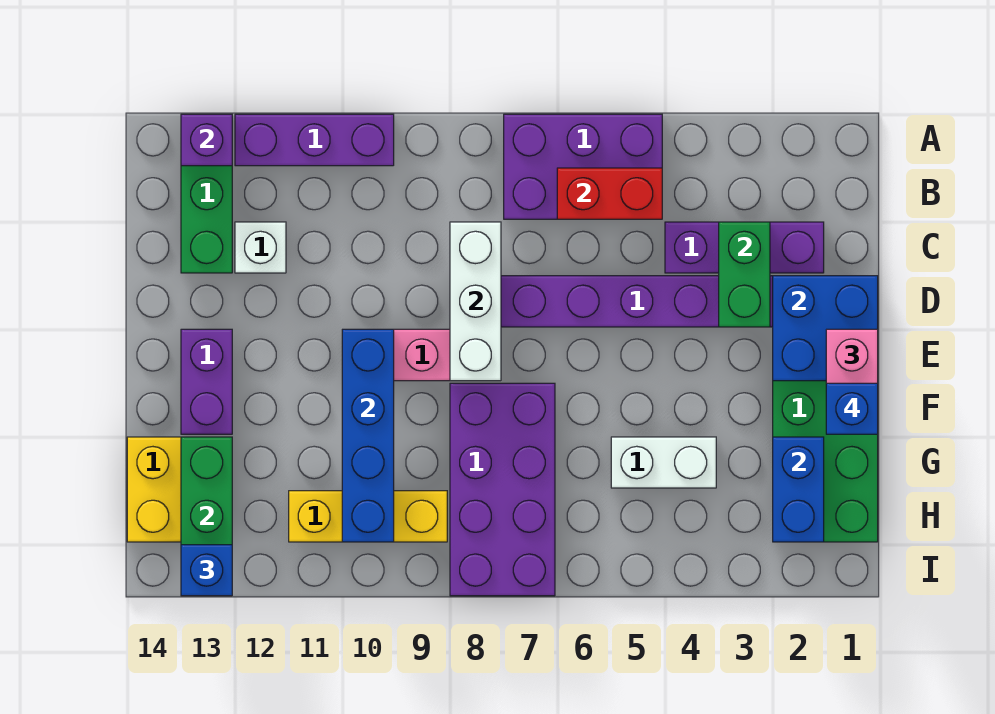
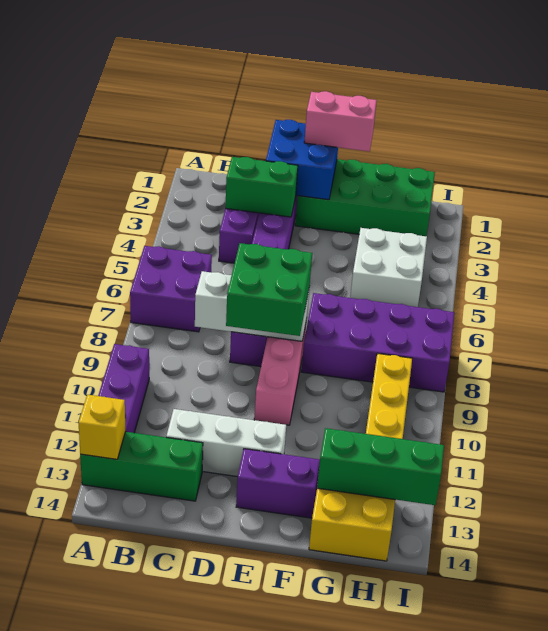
purple 2x3 brick [504,114,662,219] -> purple 2x2 brick [130,246,212,332]
purple 1x1 brick [181,114,232,166] -> yellow 1x1 brick [79,395,125,459]
red 1x2 brick [557,168,662,219] -> none
white 1x1 brick [235,222,286,273] -> white 1x3 brick [166,409,286,477]
none -> green 2x2 brick [226,243,312,336]
blue 1x4 brick [342,329,394,542] -> none
blue 1x1 brick [826,383,878,434] -> none
blue 1x2 brick [773,437,824,542] -> none
white 1x2 brick [611,437,716,488] -> white 2x2 brick [350,228,427,307]
blue 1x1 brick [181,545,232,596] -> none

